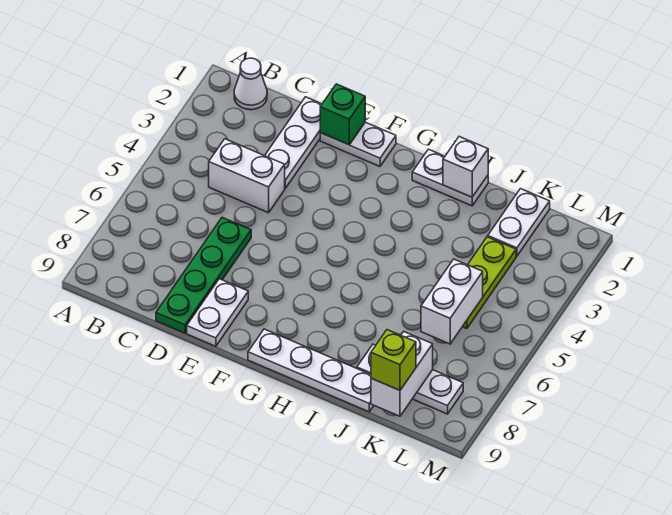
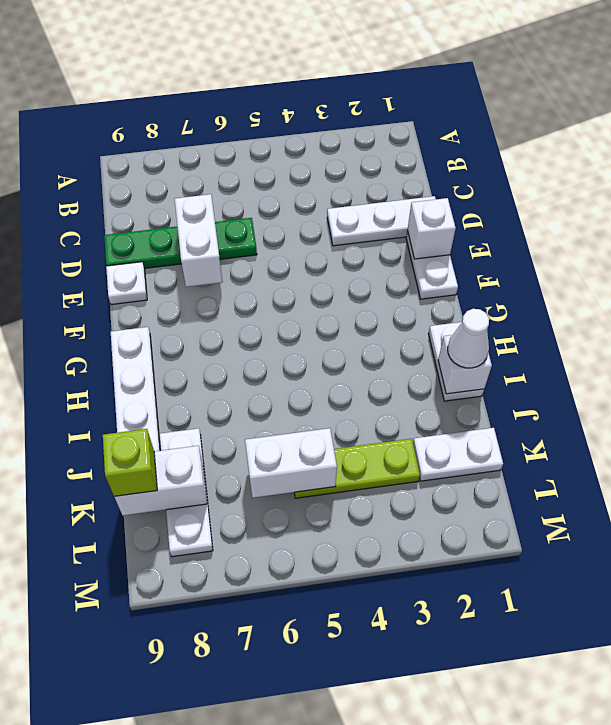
white 1x1 cone [234,58,267,110] -> white 1x1 cone moved to [448,309,489,368]
white 1x2 brick [209,139,285,213] -> white 1x2 brick moved to [175,194,223,287]
green 1x1 brick [320,84,365,145] -> white 1x1 brick [407,198,456,259]
white 1x2 plate [187,279,248,346] -> white 1x1 plate [106,262,147,305]

